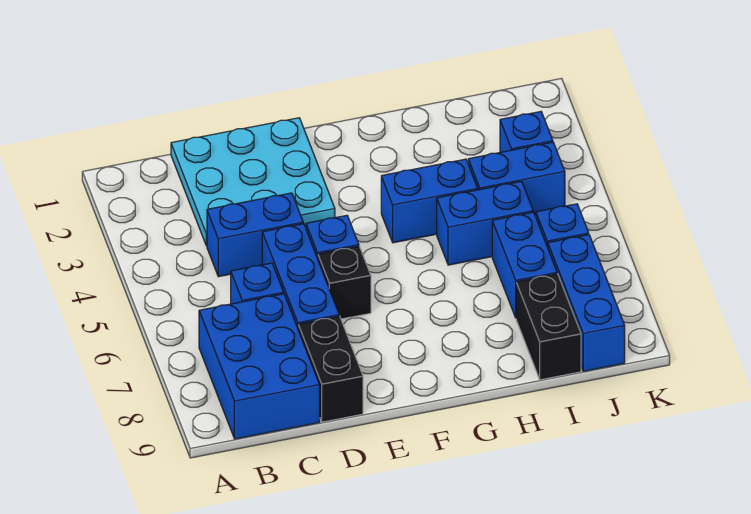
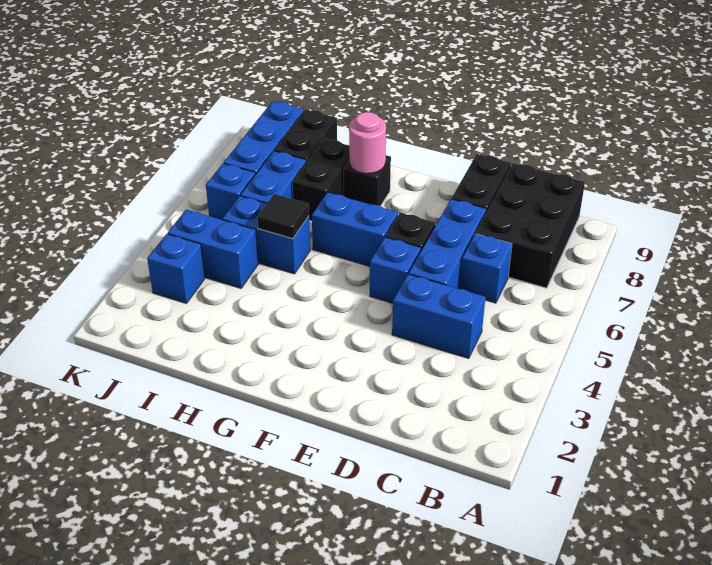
blue 2x3 brick [199,294,320,439] -> black 2x3 brick [476,163,585,288]
cyan 3x3 plate [171,118,335,246] -> none
blue 1x2 brick [381,159,478,243] -> blue 1x2 brick moved to [312,192,398,266]
none -> black 1x1 brick [344,155,391,206]
none -> pink 1x1 round brick [349,112,386,174]
none -> black 1x1 tile [257,194,309,239]
none -> black 1x2 brick [293,139,349,221]

